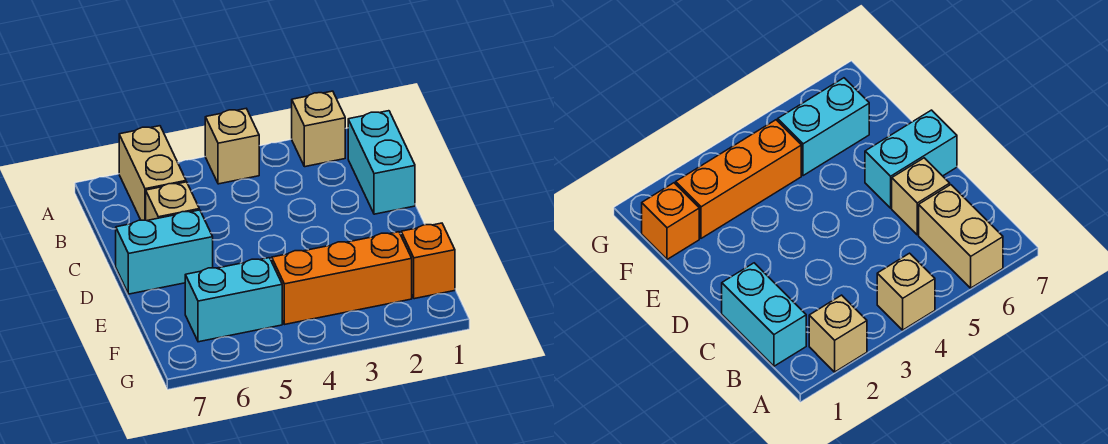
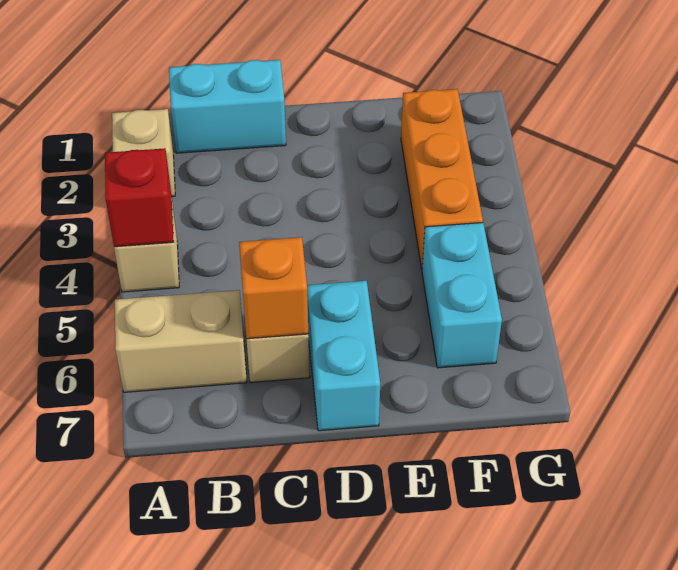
none -> red 1x1 brick [105,148,174,247]
orange 1x1 brick [401,223,455,299] -> orange 1x1 brick moved to [239,237,308,339]

